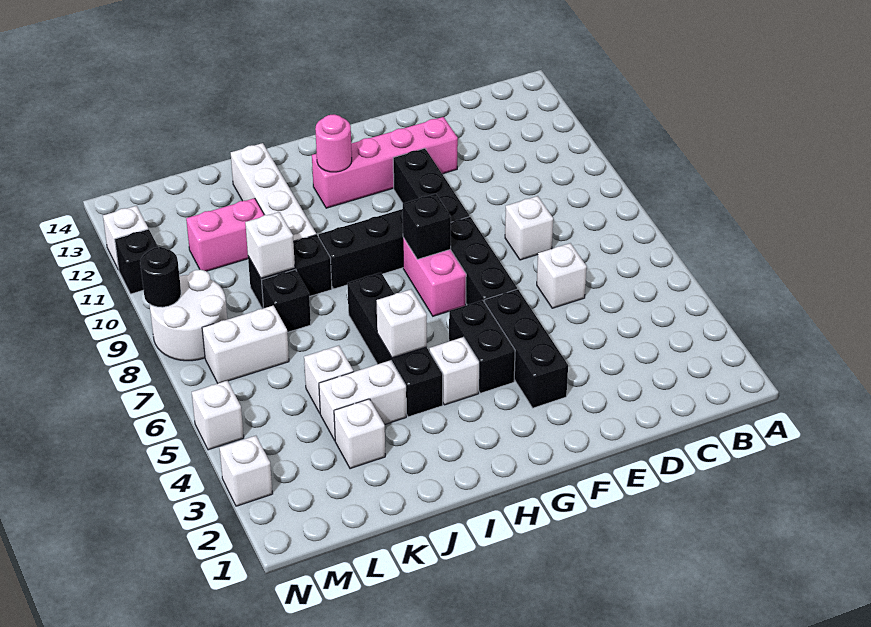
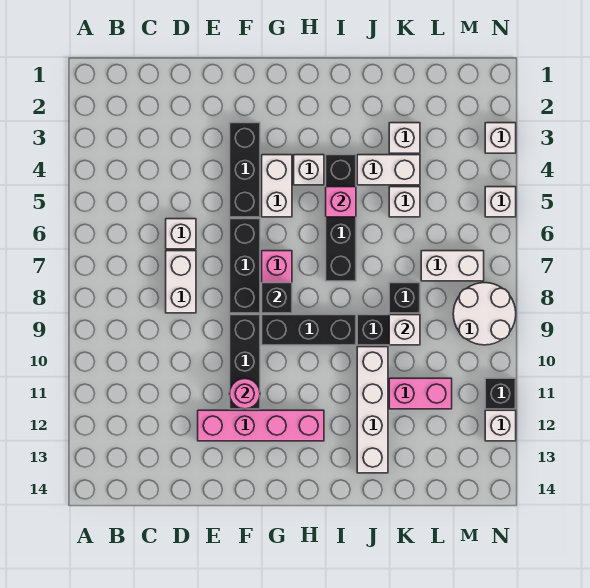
white 1x1 brick [505,196,553,260] -> white 1x2 brick [166,251,196,313]
black 1x2 brick [449,300,515,393] -> white 1x2 brick [262,155,292,217]
pink 1x1 round brick [315,114,352,172] -> pink 1x1 round brick moved to [230,379,260,409]
white 1x1 brick [377,289,427,358] -> pink 1x1 brick [326,187,356,217]
black 1x1 round brick [140,247,181,307] -> none

